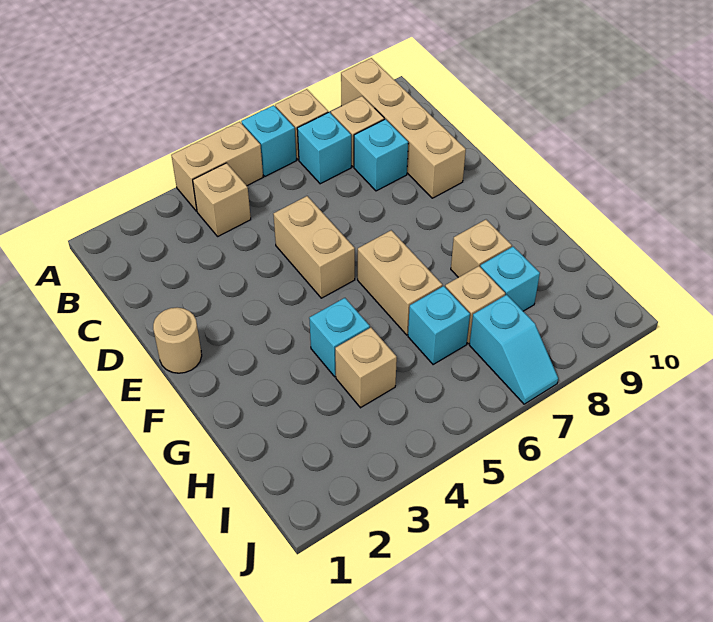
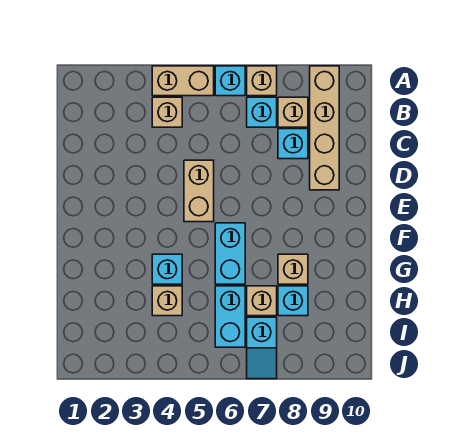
tan 1x1 round brick [153,308,202,373] -> none
tan 1x2 brick [358,230,442,335] -> cyan 1x2 brick [215,223,245,284]
cyan 1x1 brick [408,286,470,365] -> cyan 1x2 brick [215,286,245,347]

